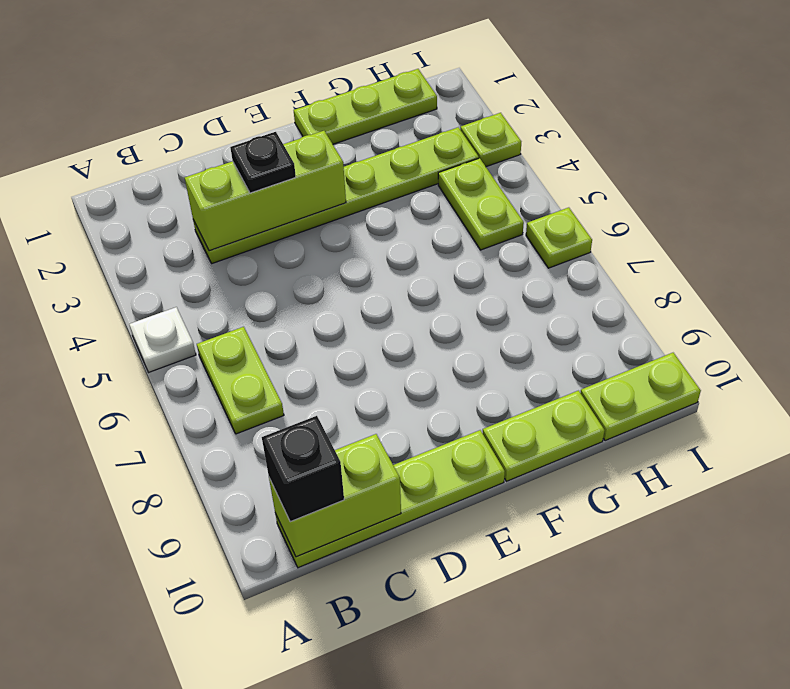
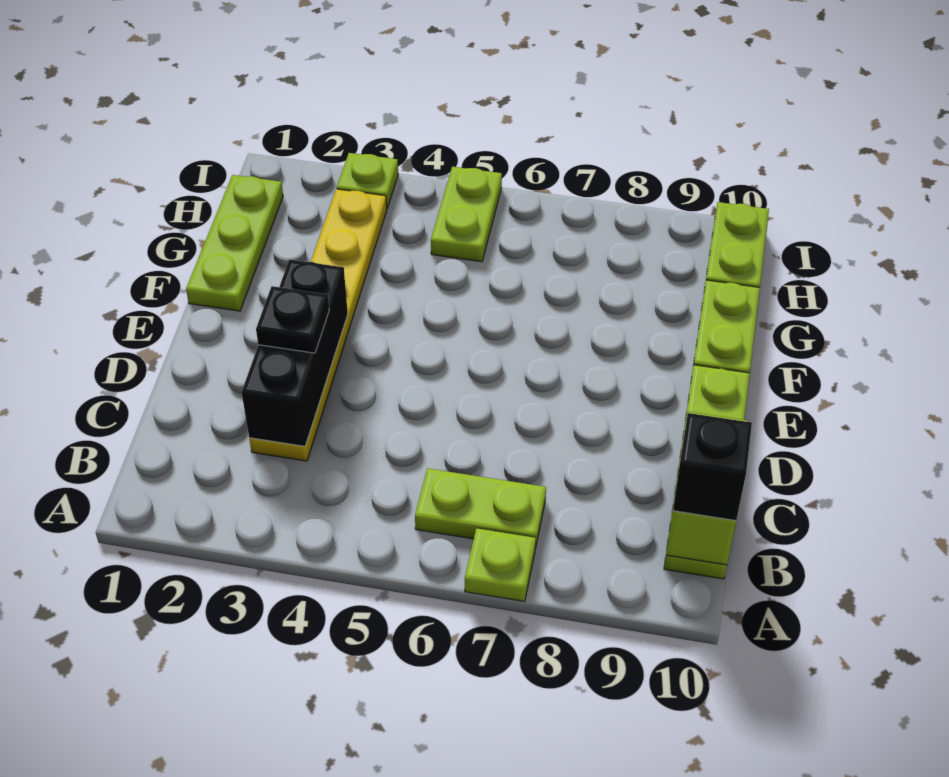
white 1x1 plate [129,307,196,372] -> none
lime 1x6 plate [193,127,479,263] -> yellow 1x6 plate [249,189,387,461]
lime 1x3 brick [185,131,346,251] -> black 1x3 brick [241,260,348,446]
lime 1x2 plate [438,158,524,250] -> lime 1x2 plate turned to [431,167,502,262]
lime 1x1 plate [526,208,592,268] -> lime 1x1 plate moved to [465,528,536,602]

